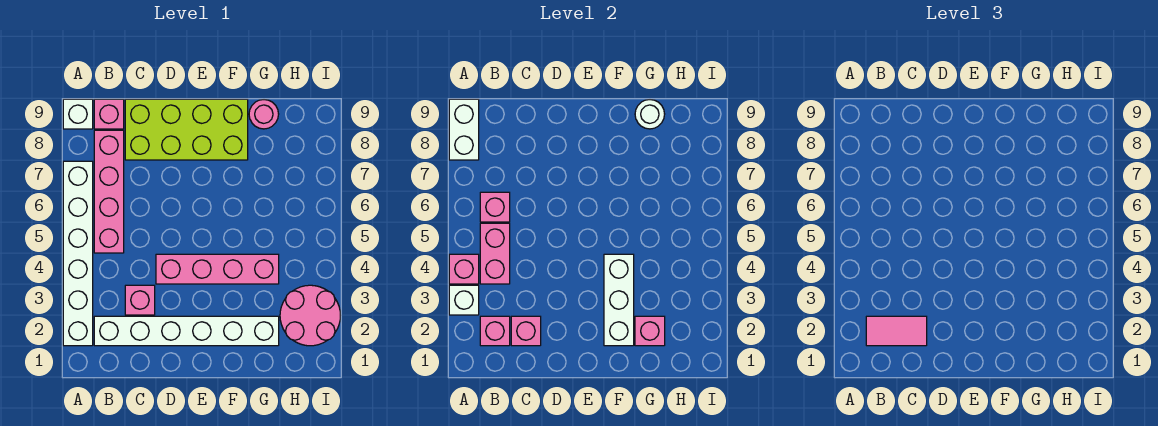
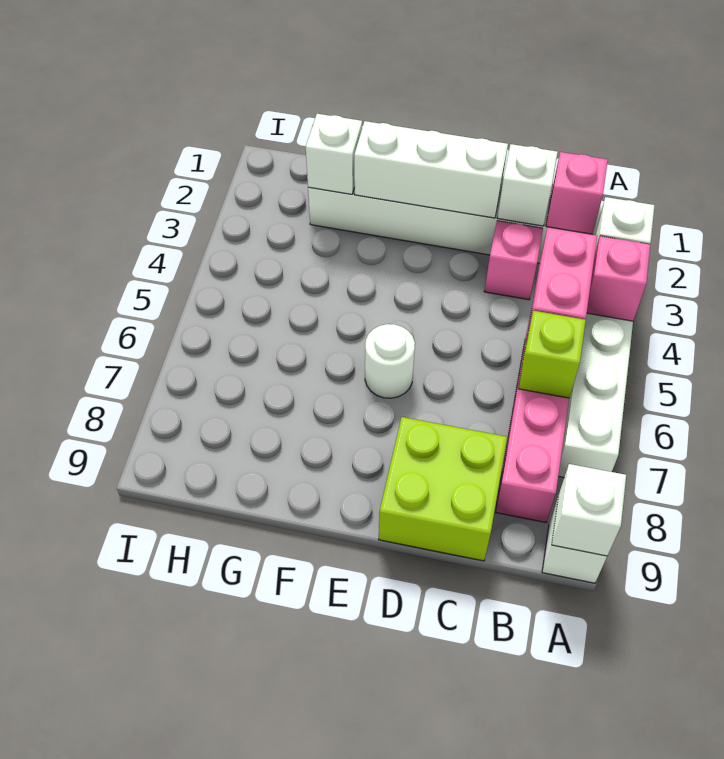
white 1x2 brick [449,99,479,160] -> white 1x1 brick [552,464,626,556]
pink 1x2 tile [866,316,927,346] -> none
pink 1x1 brick [480,192,510,222] -> lime 1x1 brick [518,311,586,398]
pink 1x1 brick [94,99,124,129] -> none
pink 1x1 brick [511,316,541,346] -> white 1x1 brick [497,144,558,226]
lime 2x4 brick [125,99,248,160] -> lime 2x2 brick [379,417,507,561]
pink 1x4 brick [156,254,279,284] -> none
white 1x3 brick [604,254,634,346] -> white 1x3 brick turned to [354,121,508,218]
pink 1x1 brick [635,316,665,346] -> white 1x1 brick [306,114,362,194]
pink 1x1 round brick [249,100,279,129] -> none
white 1x1 round brick [635,100,665,129] -> white 1x1 round brick moved to [365,324,415,398]
pink 2x2 round brick [280,285,340,346] -> none

